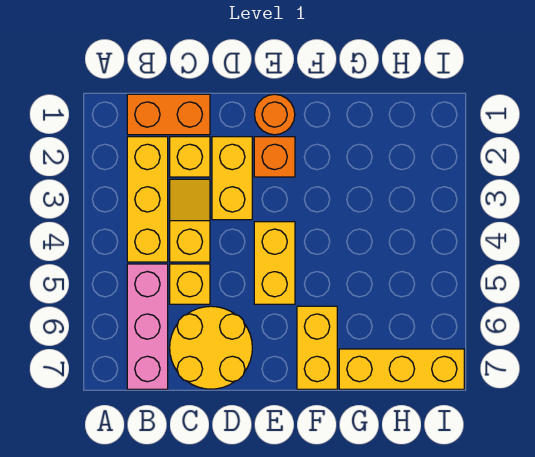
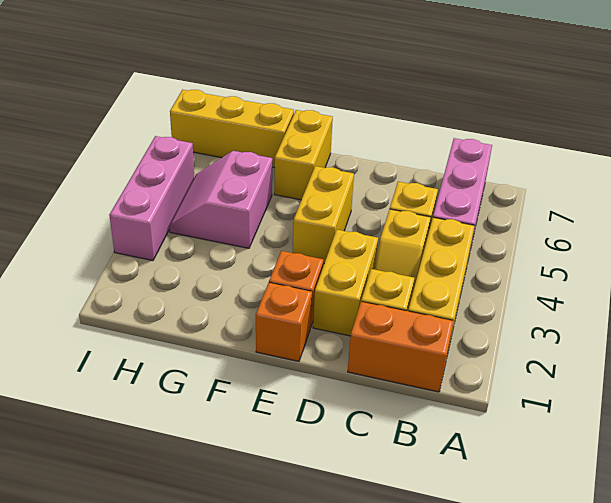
yellow 2x2 round brick [170,306,252,389] -> none
orange 1x1 round brick [255,94,295,135] -> orange 1x1 brick [256,283,312,361]
none -> pink 2x2 slope [169,151,272,248]
none -> pink 1x3 brick [110,136,194,261]

